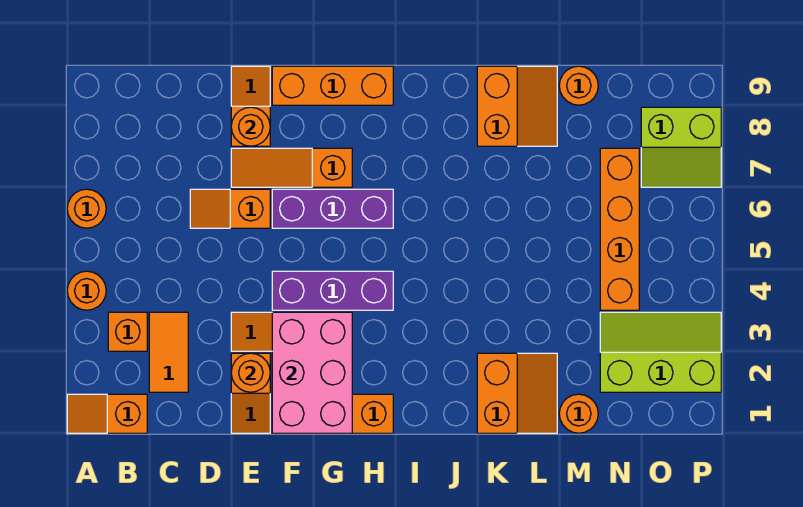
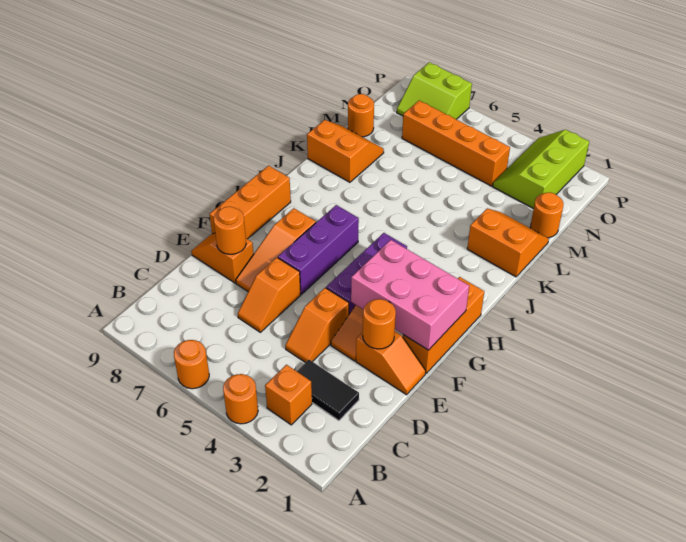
orange 1x2 slope [67,394,147,433] -> orange 1x2 slope moved to [285,288,349,363]
orange 1x2 tile [149,312,188,392] -> black 1x2 tile [297,360,359,421]
lime 2x2 slope [641,107,721,187] -> lime 2x2 slope turned to [397,62,472,119]

